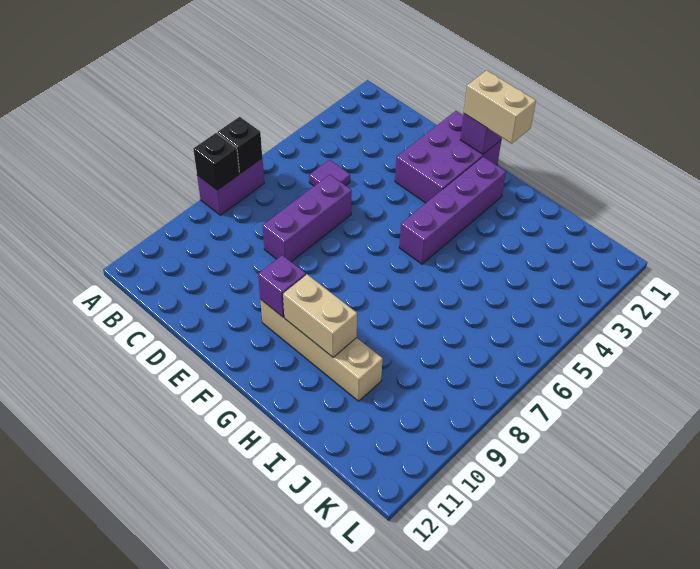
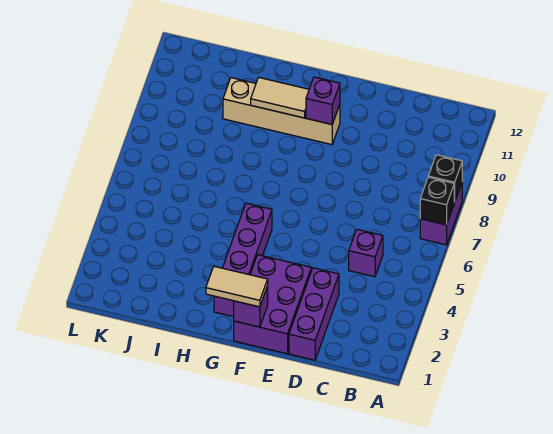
purple 1x1 tile [309,160,350,186] -> purple 1x1 brick [349,230,383,277]
purple 1x3 brick [263,175,352,262] -> purple 1x3 brick moved to [289,268,339,360]
tan 1x2 brick [464,70,536,144] -> tan 1x2 tile [206,266,268,307]
tan 1x2 brick [283,274,357,357] -> tan 1x2 tile [251,77,309,118]

